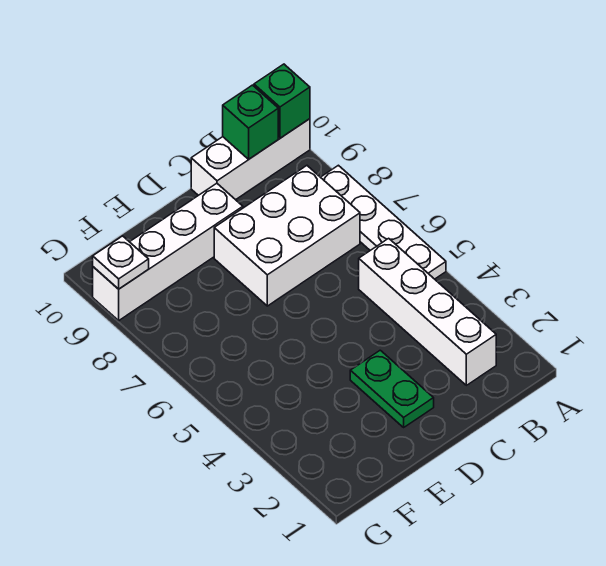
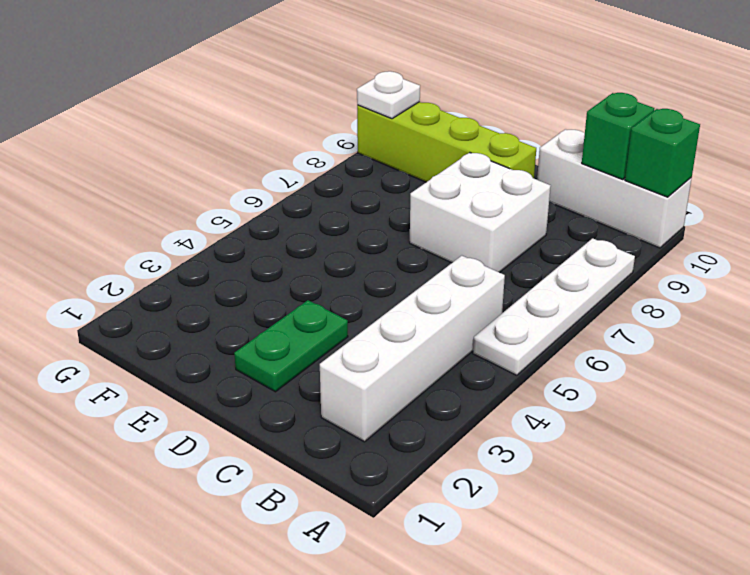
white 2x3 brick [214,166,360,306] -> white 2x2 brick [410,153,550,272]
white 1x4 brick [93,183,243,320] -> lime 1x4 brick [357,102,536,182]

